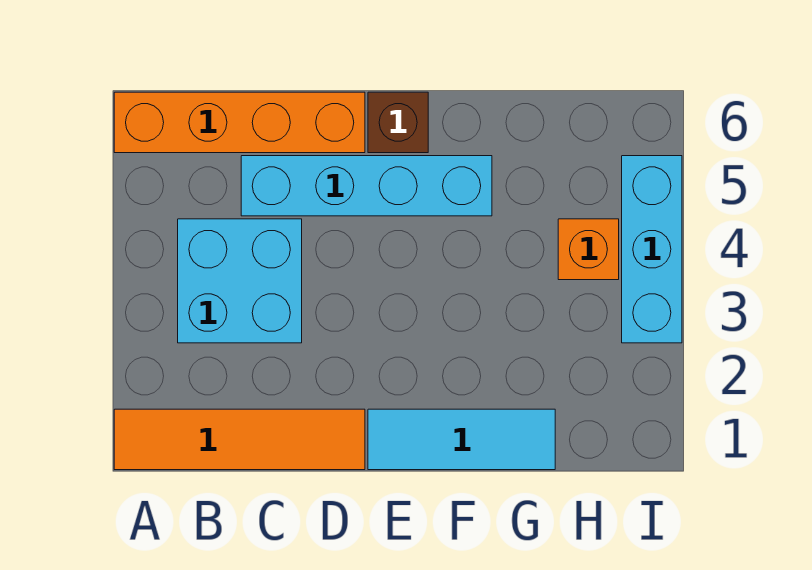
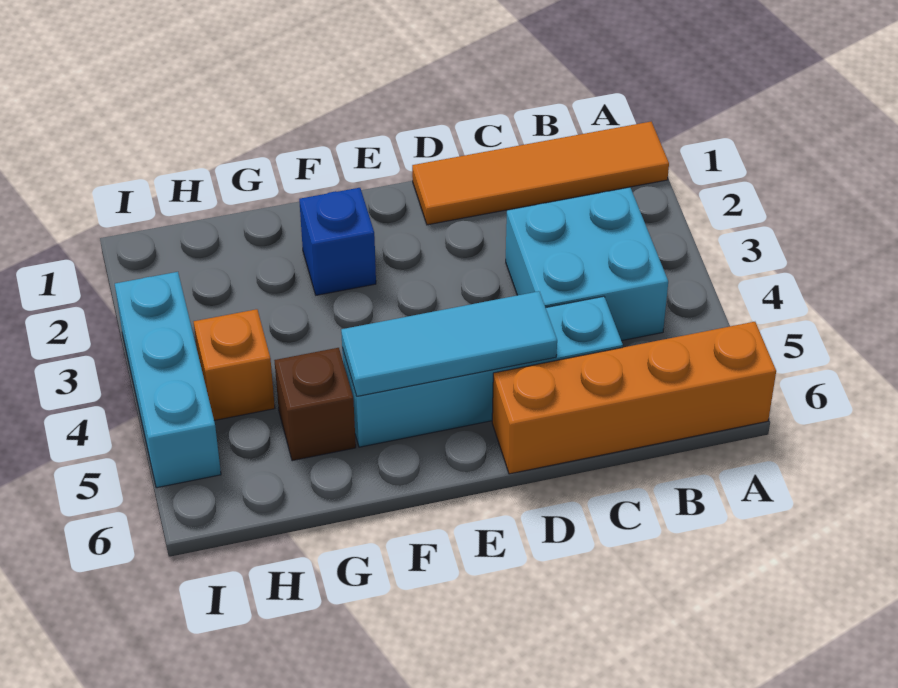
cyan 1x3 tile [368,409,555,470] -> cyan 1x3 tile moved to [341,291,557,396]
brown 1x1 brick [368,92,428,153] -> brown 1x1 brick moved to [274,348,356,461]
none -> blue 1x1 brick [299,188,376,295]

